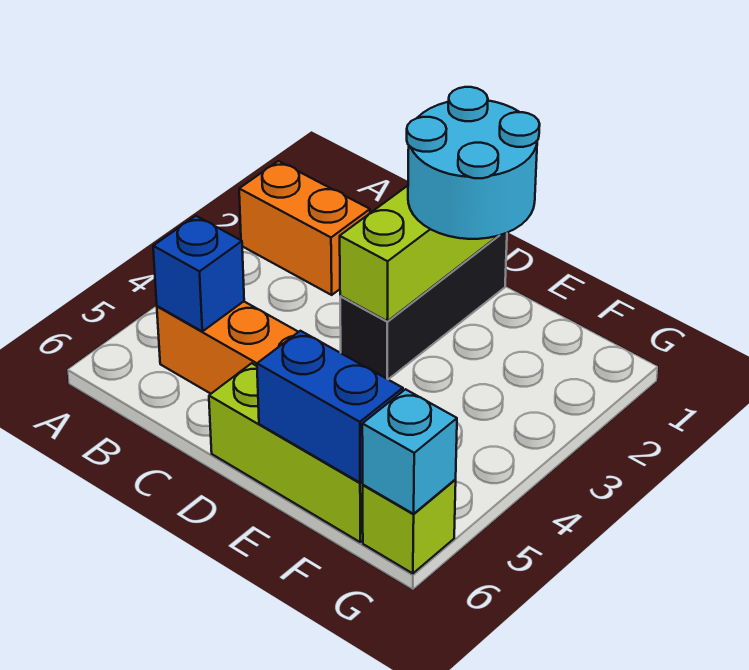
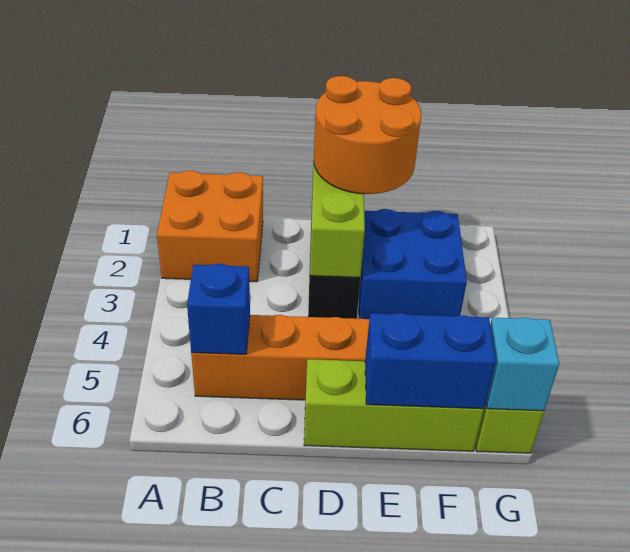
orange 1x2 brick [239,161,370,295] -> orange 2x2 brick [157,171,263,282]
cyan 2x2 round brick [407,87,540,239] -> orange 2x2 round brick [314,76,421,194]
none -> blue 2x2 brick [359,209,467,319]

